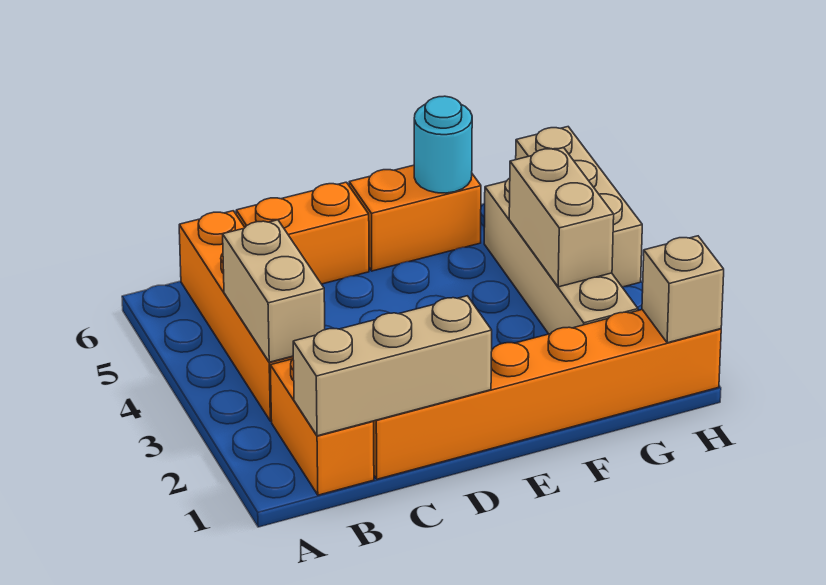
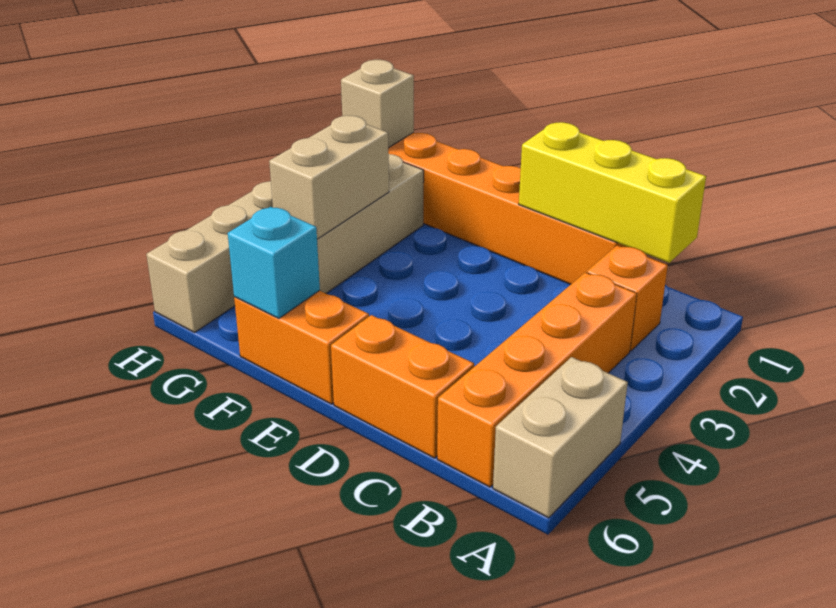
orange 1x2 brick [270,359,374,495] -> orange 1x1 brick [587,245,668,351]
tan 1x3 brick [293,296,492,436] -> yellow 1x3 brick [519,122,706,263]
tan 1x2 brick [223,220,325,362] -> tan 1x2 brick moved to [493,357,628,518]
cyan 1x1 round brick [414,96,472,193] -> cyan 1x1 brick [228,207,320,318]

